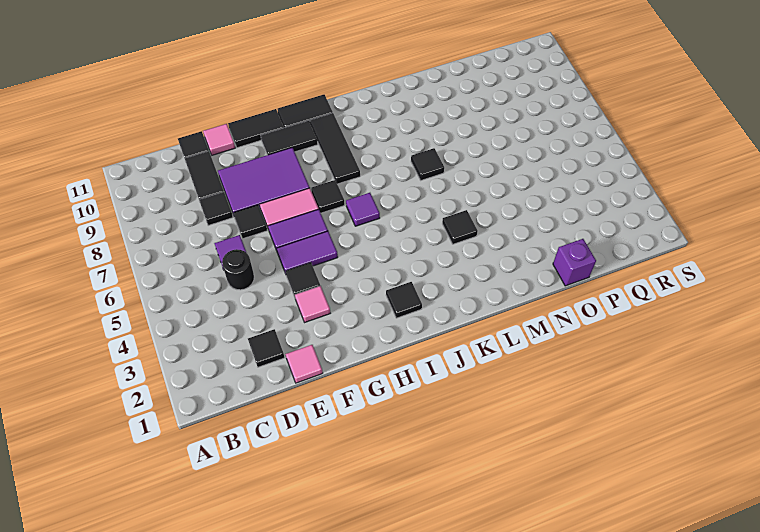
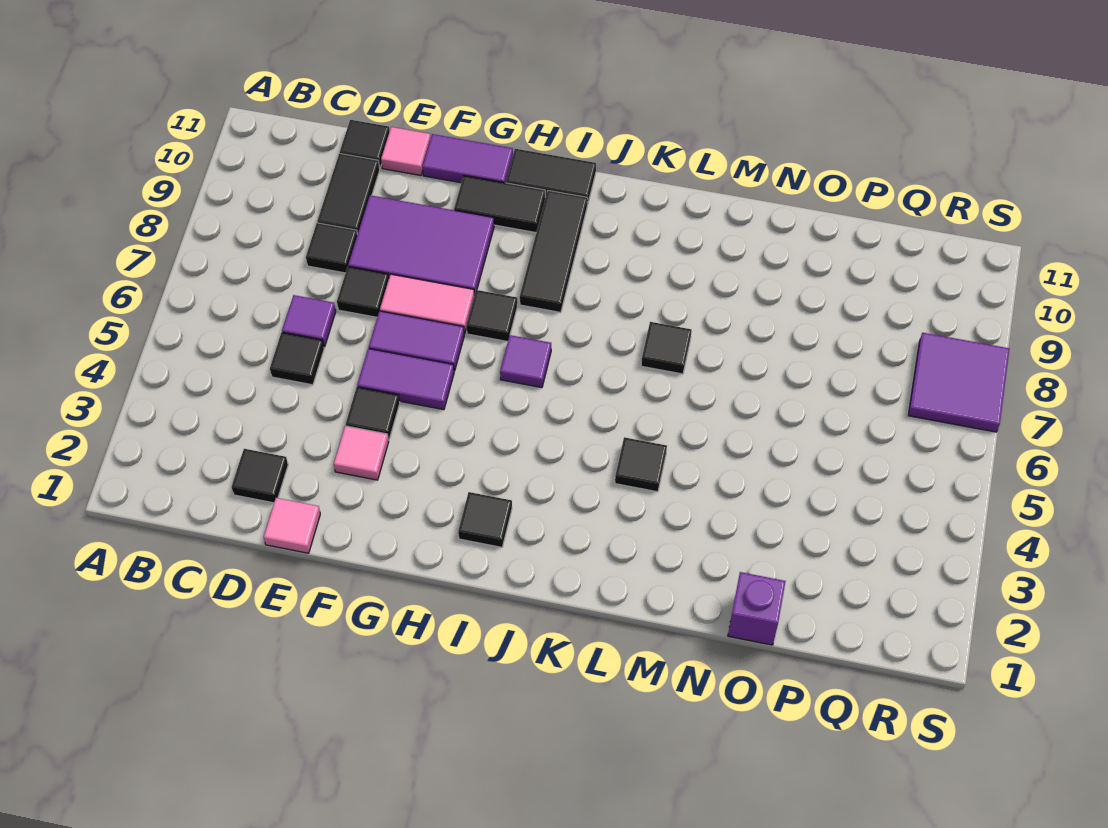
black 1x1 round brick [222,249,254,290] -> black 1x1 tile [270,332,324,385]
black 1x2 tile [228,109,284,148] -> purple 1x2 tile [422,134,513,183]
none -> purple 2x2 tile [908,333,1009,432]

